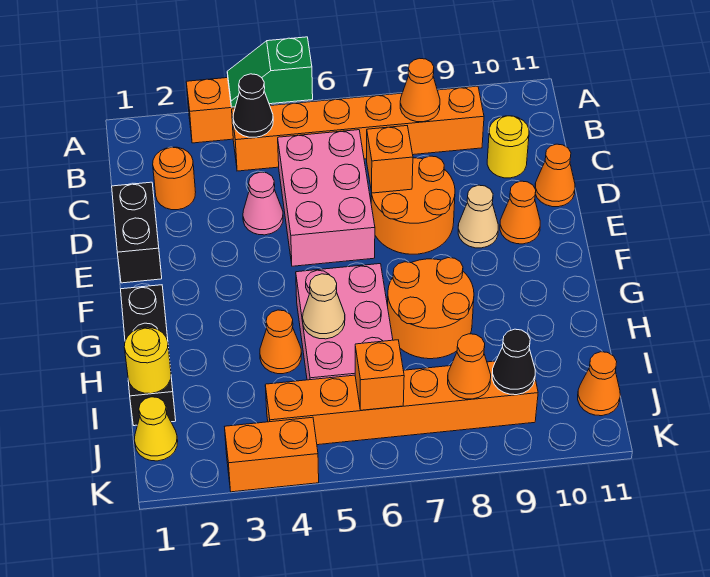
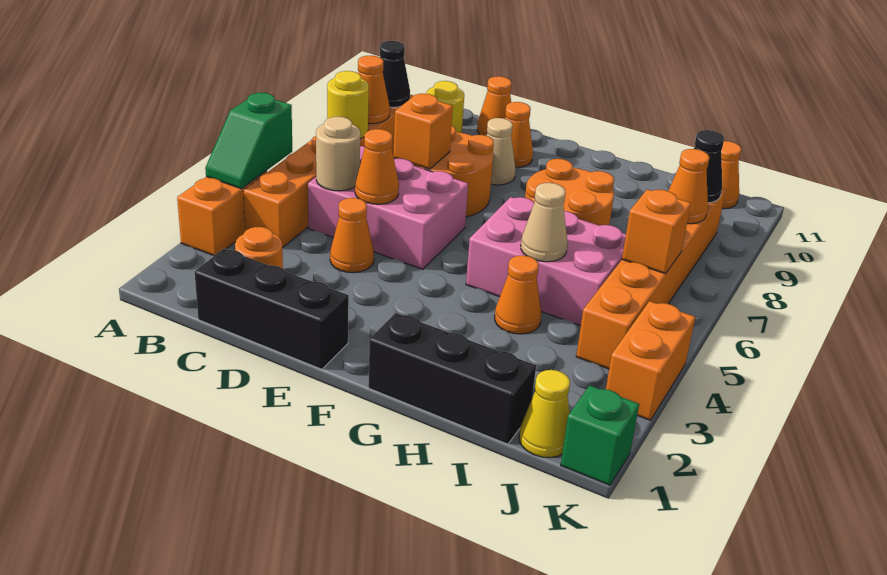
black 1x1 cone [233,74,273,137] -> black 1x1 cone moved to [380,41,410,108]
none -> tan 1x1 round brick [316,117,360,191]
black 1x2 brick [112,182,162,283] -> black 1x3 brick [195,249,349,369]
pink 1x1 cone [243,172,283,235] -> orange 1x1 cone [330,198,374,273]
none -> orange 1x1 cone [355,129,399,204]
yellow 1x1 round brick [124,327,171,394] -> yellow 1x1 round brick moved to [327,71,369,139]
none -> green 1x1 brick [561,385,639,485]

